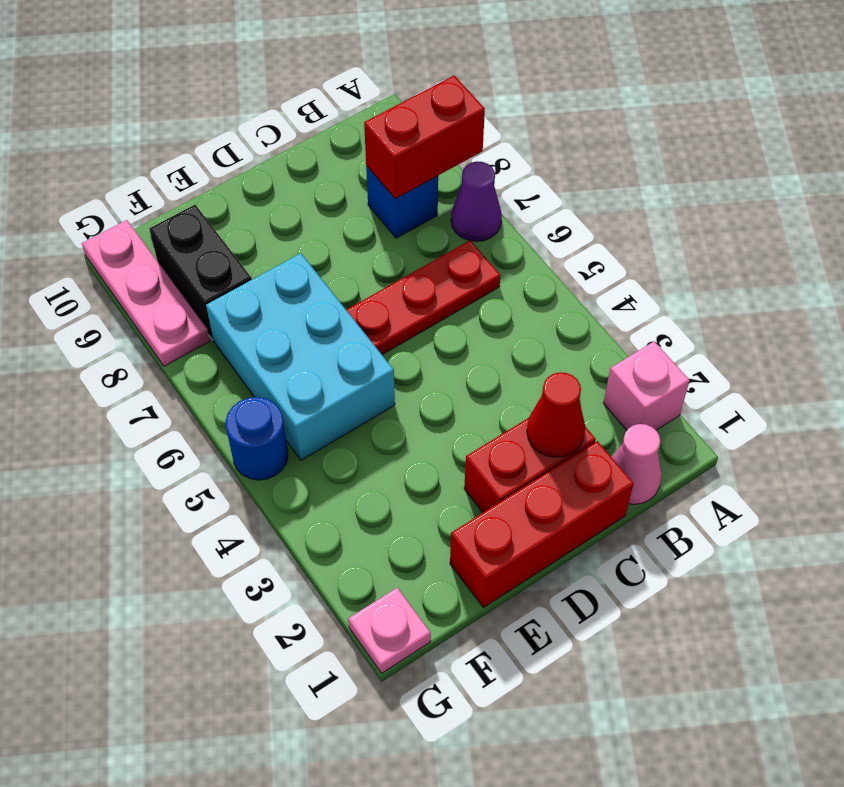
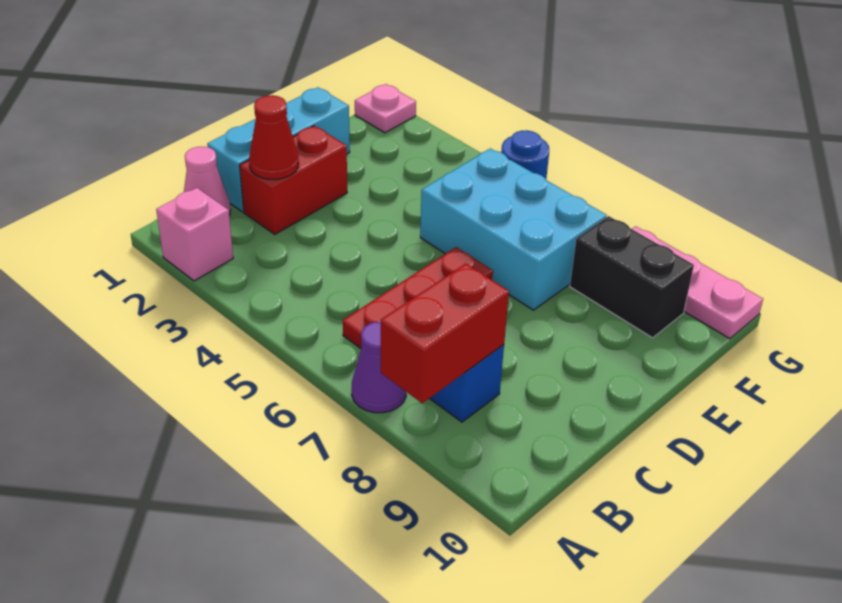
red 1x3 brick [450,441,633,607] -> cyan 1x3 brick [207,87,350,212]

